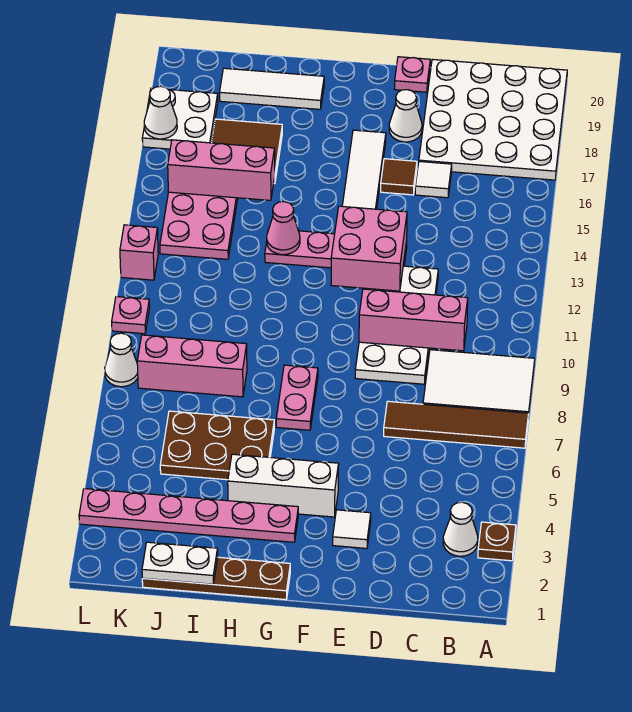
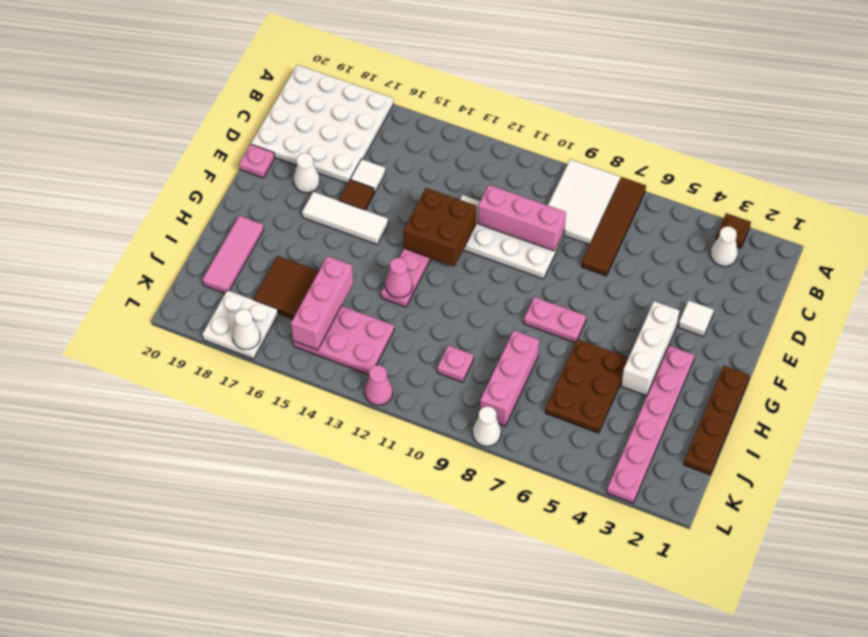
pink 1x3 brick [359,289,468,351] -> pink 1x3 brick turned to [478,185,566,251]
pink 2x2 brick [331,206,407,291] -> brown 2x2 brick [404,188,477,266]
white 1x3 tile [219,68,324,109] -> pink 1x3 tile [202,216,264,293]
white 1x2 plate [142,542,218,584] -> none
pink 1x1 plate [112,297,150,334] -> pink 1x1 plate moved to [437,345,474,382]
pink 1x1 brick [120,225,158,280] -> pink 1x1 cone [365,365,393,405]

